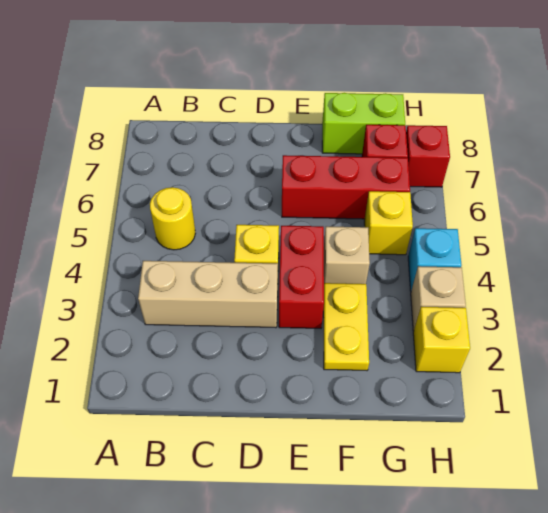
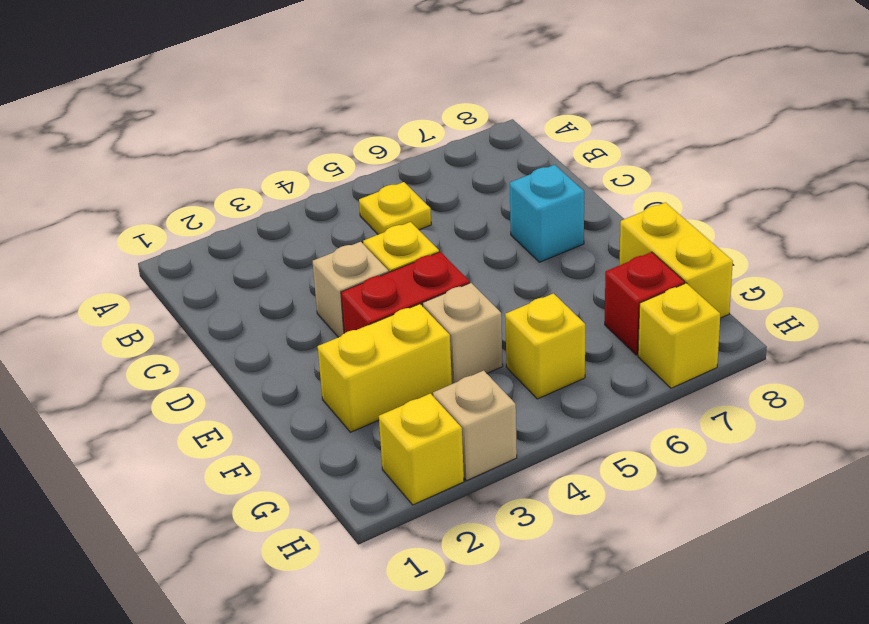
tan 1x3 brick [138,261,278,328] -> tan 1x1 brick [313,242,389,337]
yellow 1x1 round brick [150,187,195,250] -> yellow 1x1 plate [359,182,431,234]
red 1x3 brick [282,155,410,219] -> none
yellow 1x2 plate [323,283,369,370] -> yellow 1x2 brick [318,304,452,432]
lime 1x2 brick [322,93,405,154] -> yellow 1x2 brick [620,202,733,318]
cyan 1x1 brick [408,228,461,291] -> cyan 1x1 brick moved to [510,165,584,262]
red 1x1 brick [406,125,450,187] -> yellow 1x1 brick [638,283,720,388]

